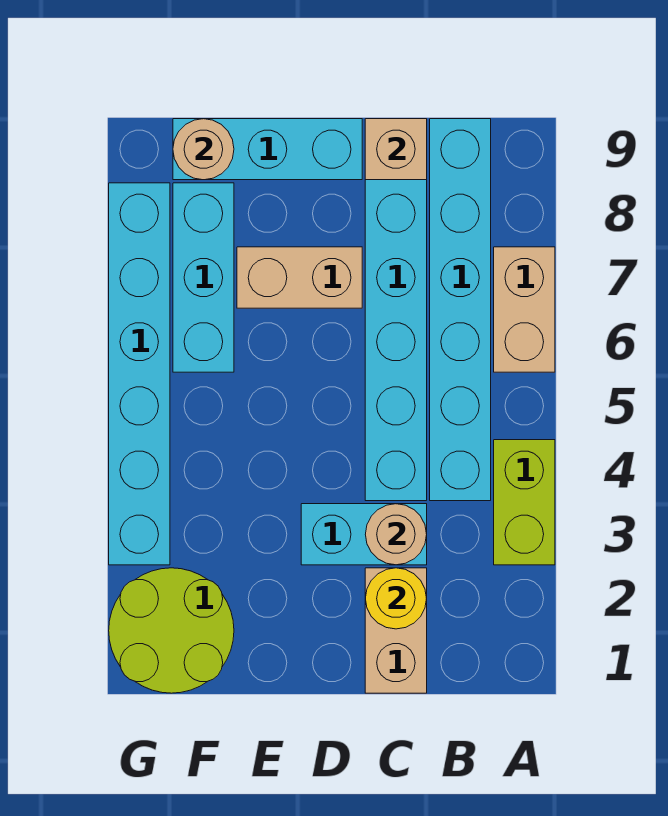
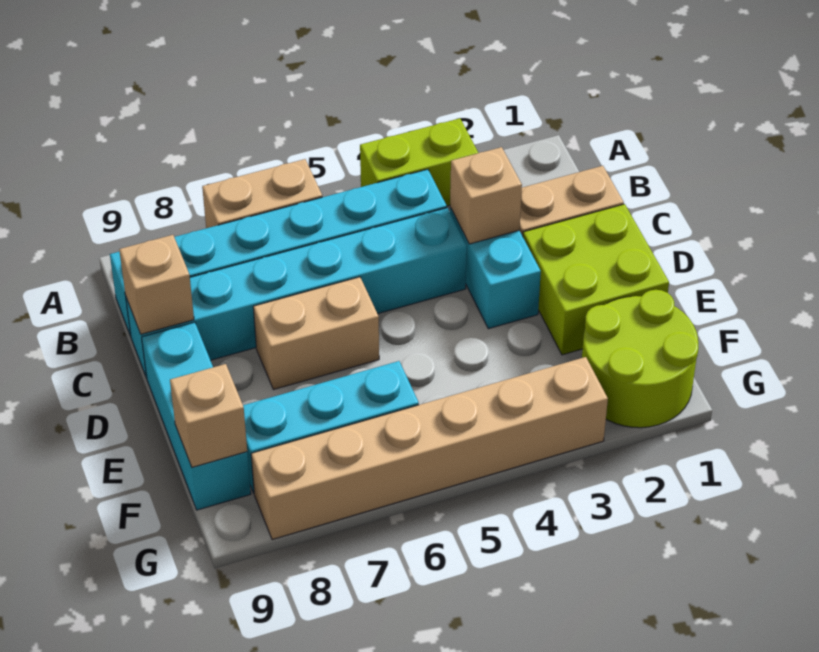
yellow 1x1 round brick [365,568,427,629] -> none
tan 1x1 round brick [365,504,427,565] -> tan 1x1 brick [450,147,522,244]
none -> lime 2x2 brick [523,204,669,355]
tan 1x2 brick [237,247,362,308] -> tan 1x2 brick turned to [253,277,379,390]
tan 1x1 round brick [173,119,234,180] -> tan 1x1 brick [170,364,247,467]
cyan 1x6 brick [109,183,170,565] -> tan 1x6 brick [251,357,608,540]

